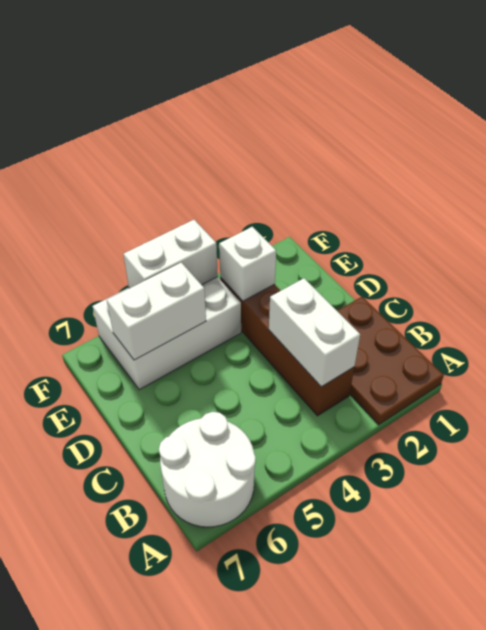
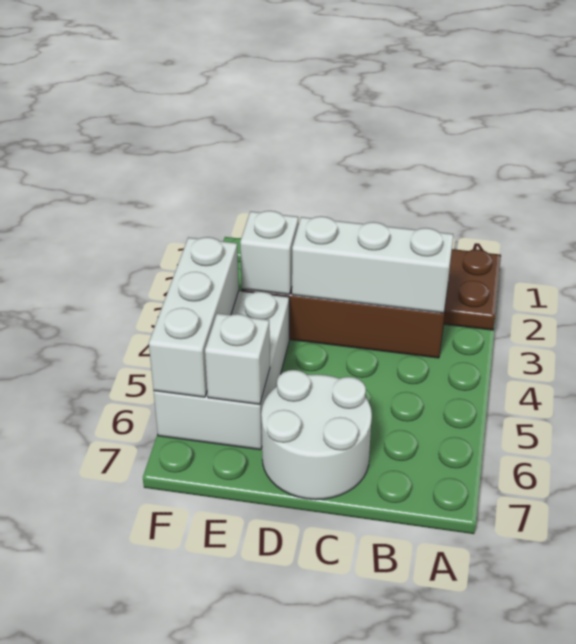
white 2x2 round brick [159,412,256,527] -> white 2x2 round brick moved to [261,370,372,500]
white 1x2 brick [269,278,360,387] -> white 1x3 brick [292,216,453,313]
white 1x2 brick [107,262,206,360] -> white 1x1 brick [205,313,270,405]
white 1x2 brick [123,220,218,288] -> white 1x3 brick [149,237,239,397]

